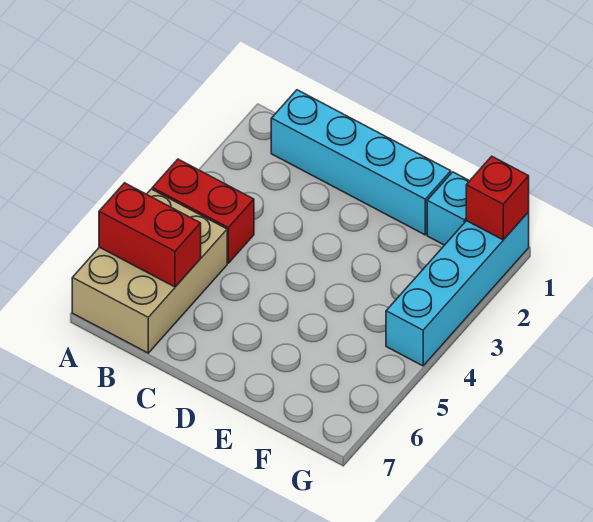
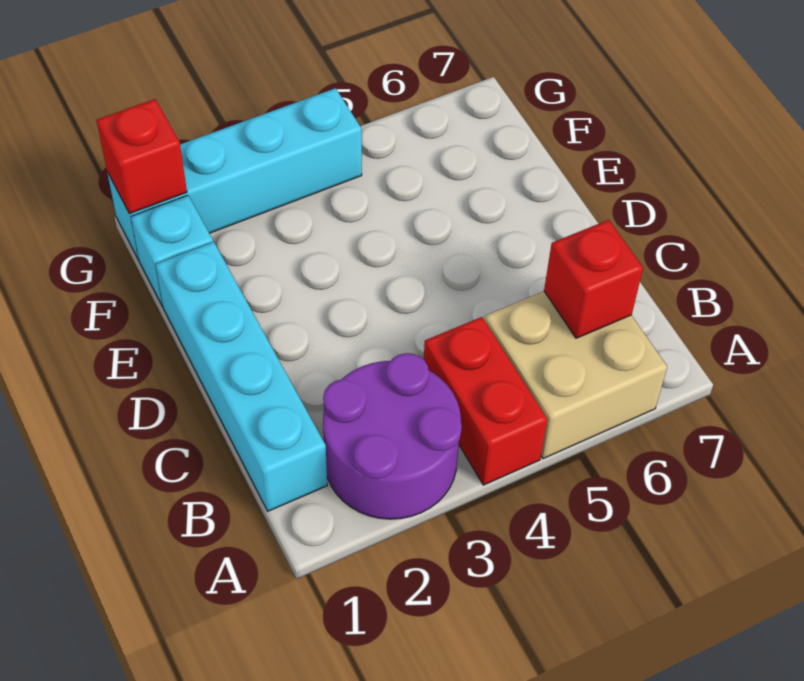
none -> purple 2x2 round brick [323,353,462,519]
tan 2x3 brick [72,189,227,353] -> tan 2x2 brick [484,291,667,459]
red 1x2 brick [99,183,201,287] -> red 1x1 brick [544,220,643,338]

